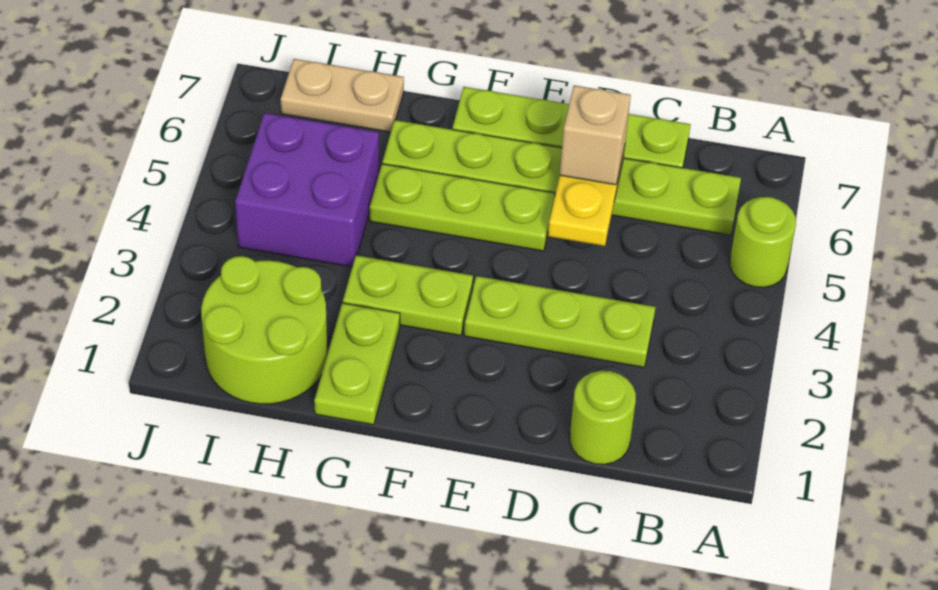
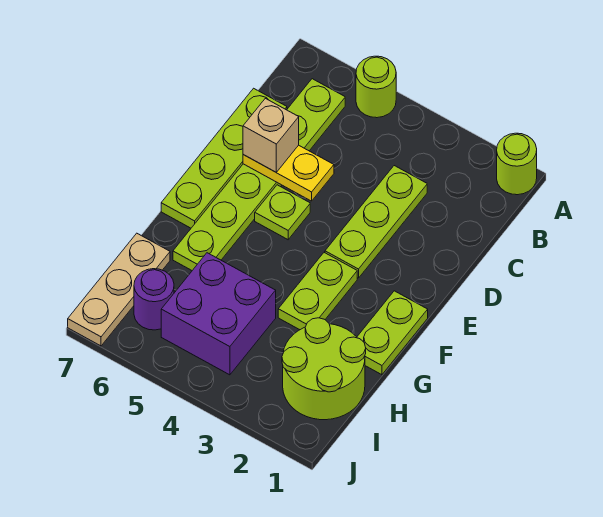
lime 1x1 round brick [570,371,636,465] -> lime 1x1 round brick moved to [497,133,537,195]
lime 1x3 plate [370,164,555,251] -> lime 1x1 plate [255,185,310,240]
lime 1x2 plate [314,303,400,425] -> lime 1x2 plate turned to [357,291,428,375]
tan 1x2 plate [281,59,404,132] -> tan 1x3 plate [68,233,170,346]
none -> purple 1x1 round brick [134,269,174,330]

